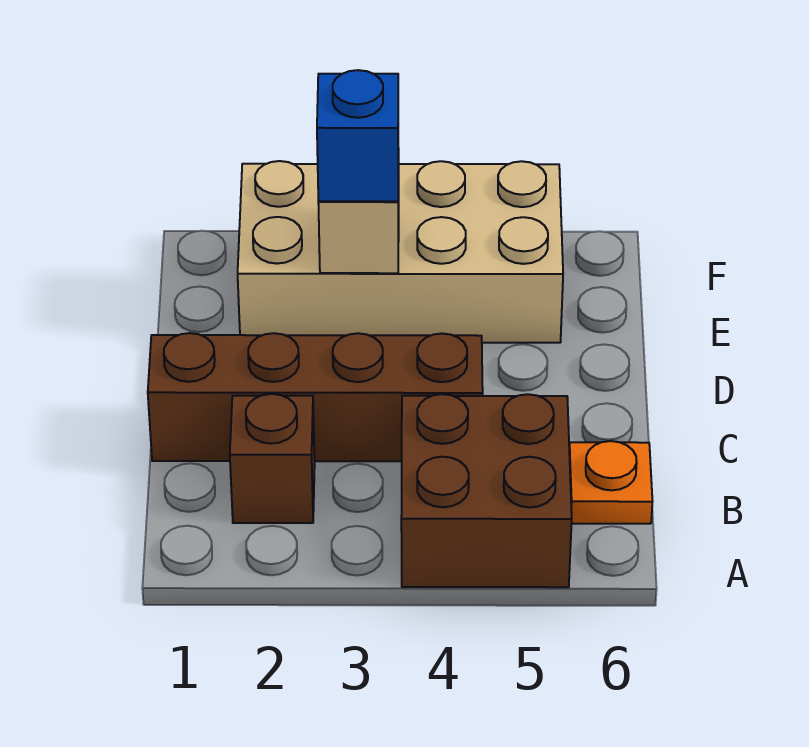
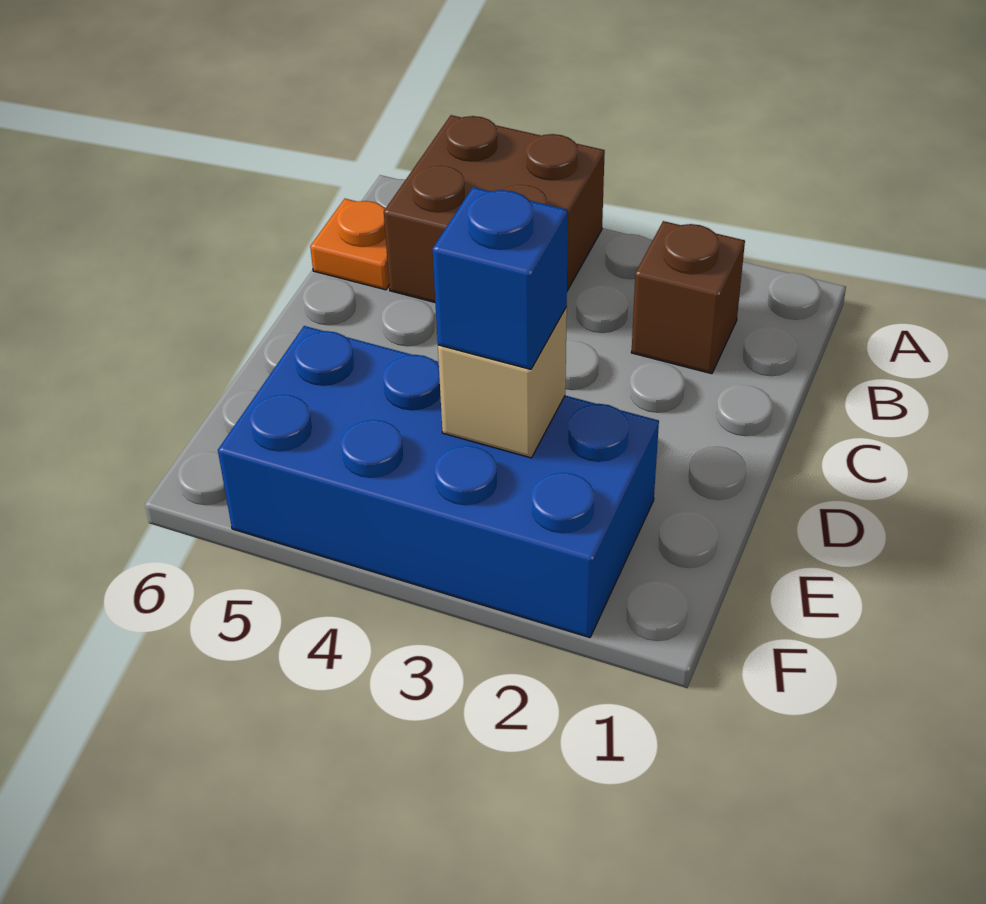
brown 1x4 brick [148,333,483,461] -> none
tan 2x4 brick [238,161,563,343] -> blue 2x4 brick [218,326,659,638]

